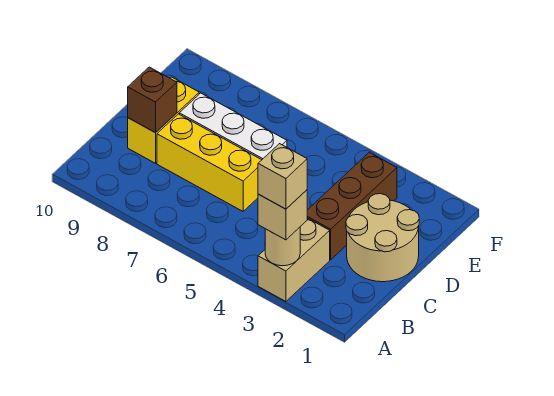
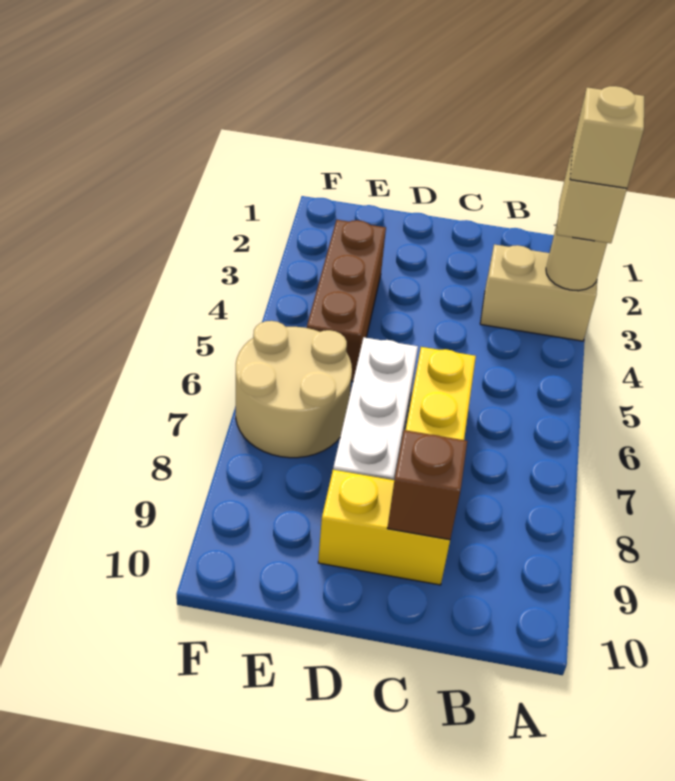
tan 2x2 round brick [346,194,419,282] -> tan 2x2 round brick moved to [236,321,352,458]
brown 1x3 brick [307,152,397,260] -> brown 1x3 brick turned to [307,220,386,381]

